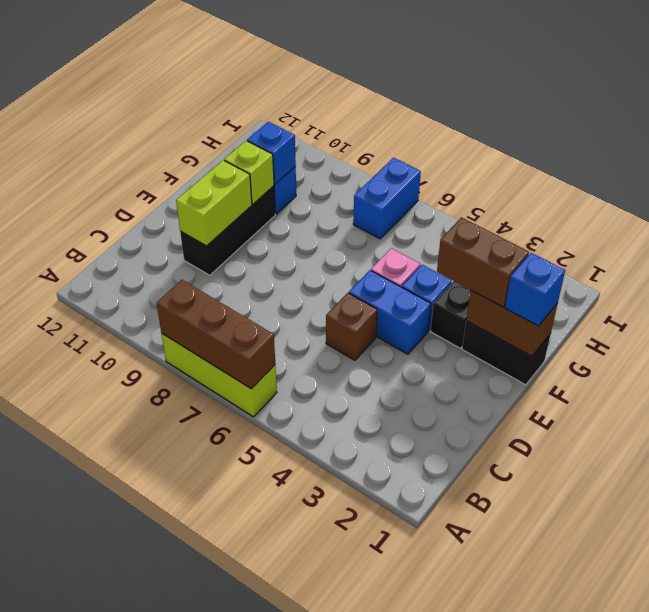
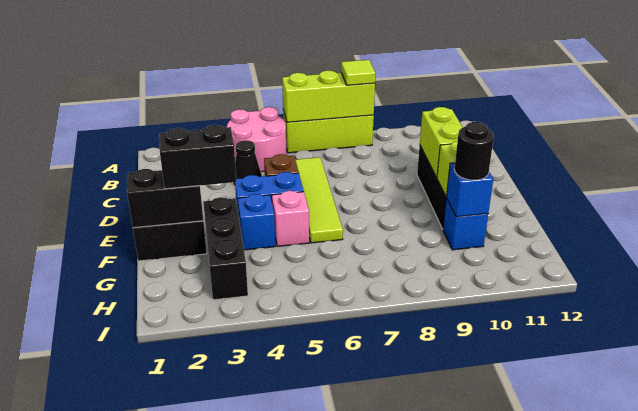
none -> pink 2x2 round brick [227,107,287,172]
brown 1x3 brick [156,280,275,389] -> lime 1x3 brick [282,70,375,122]
none -> lime 1x1 tile [341,60,375,85]
none -> black 1x1 cone [233,140,262,186]
none -> lime 1x4 tile [295,157,343,243]
brown 1x2 brick [466,290,558,356] -> black 1x2 brick [127,169,203,228]
blue 1x1 brick [505,253,565,326] -> none
brown 1x2 brick [437,218,529,307] -> black 1x2 brick [159,125,237,189]
none -> black 1x1 round brick [454,122,494,180]
blue 1x2 brick [353,158,421,239] -> none

